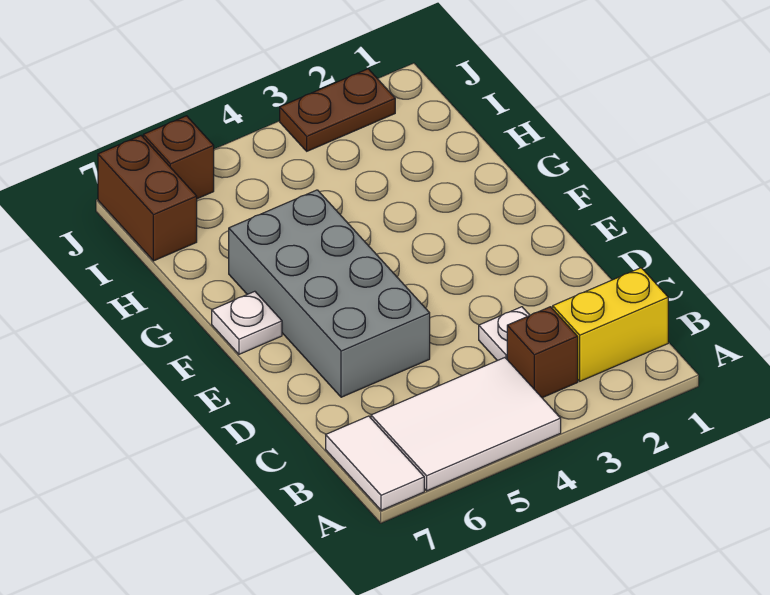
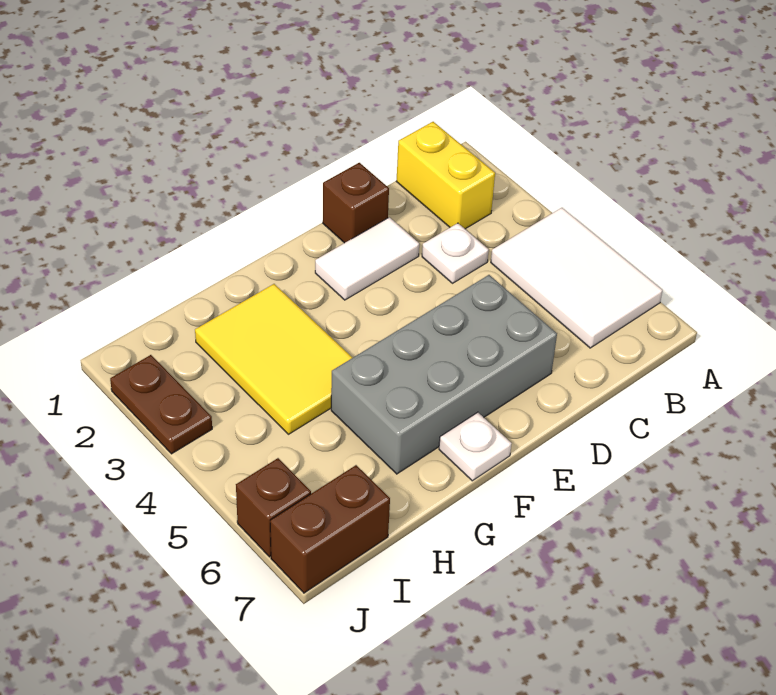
white 1x2 tile [326,416,424,510] -> white 1x2 tile moved to [315,217,419,300]
brown 1x1 brick [507,307,578,398] -> brown 1x1 brick moved to [323,163,389,243]
none -> yellow 2x3 tile [195,284,353,434]

